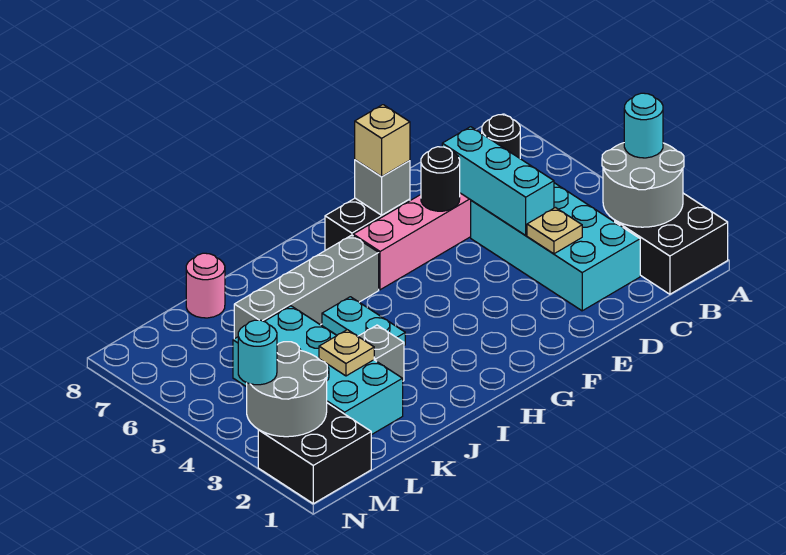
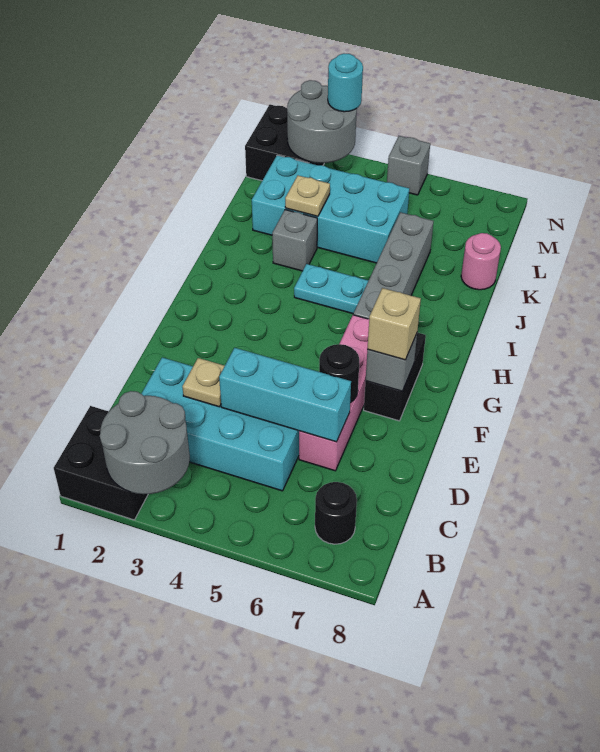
cyan 1x1 round brick [624,93,663,158] -> none
none -> grey 1x1 brick [387,136,430,195]

